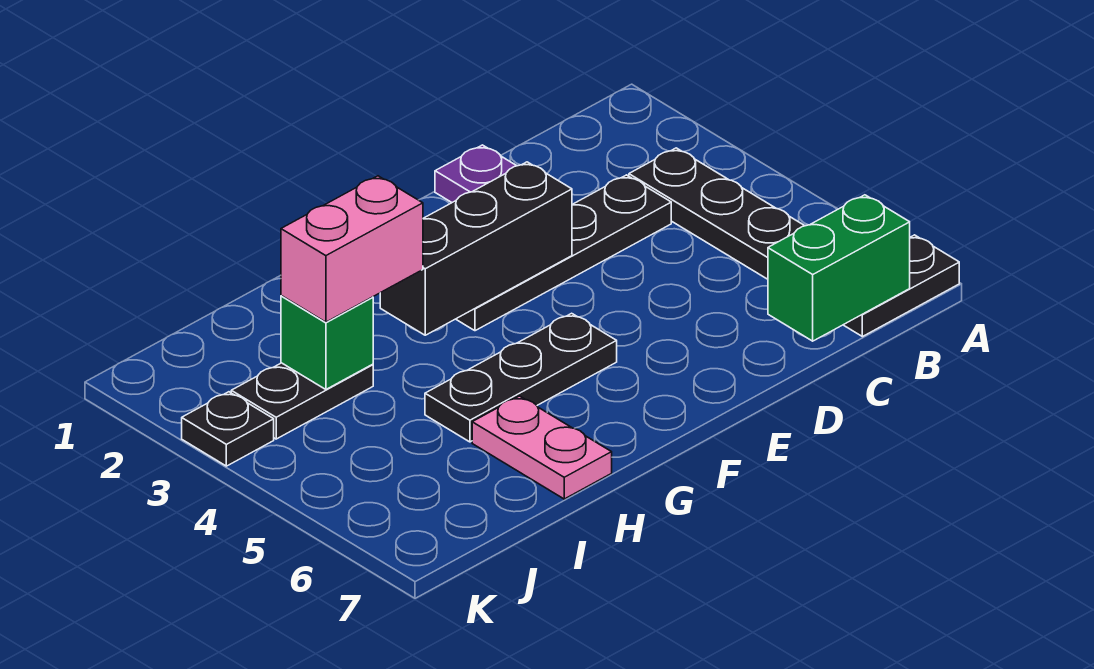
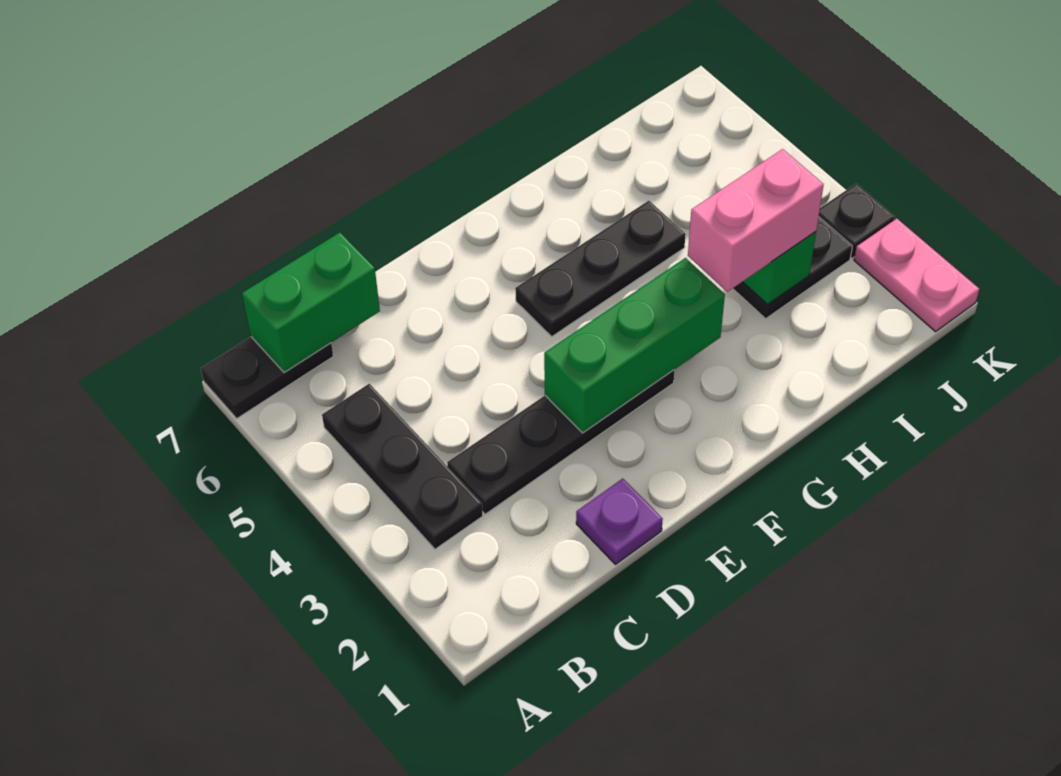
black 1x3 brick [380,162,572,335] -> green 1x3 brick [544,258,725,433]
pink 1x2 plate [472,396,612,499] -> pink 1x2 plate moved to [854,219,979,332]

